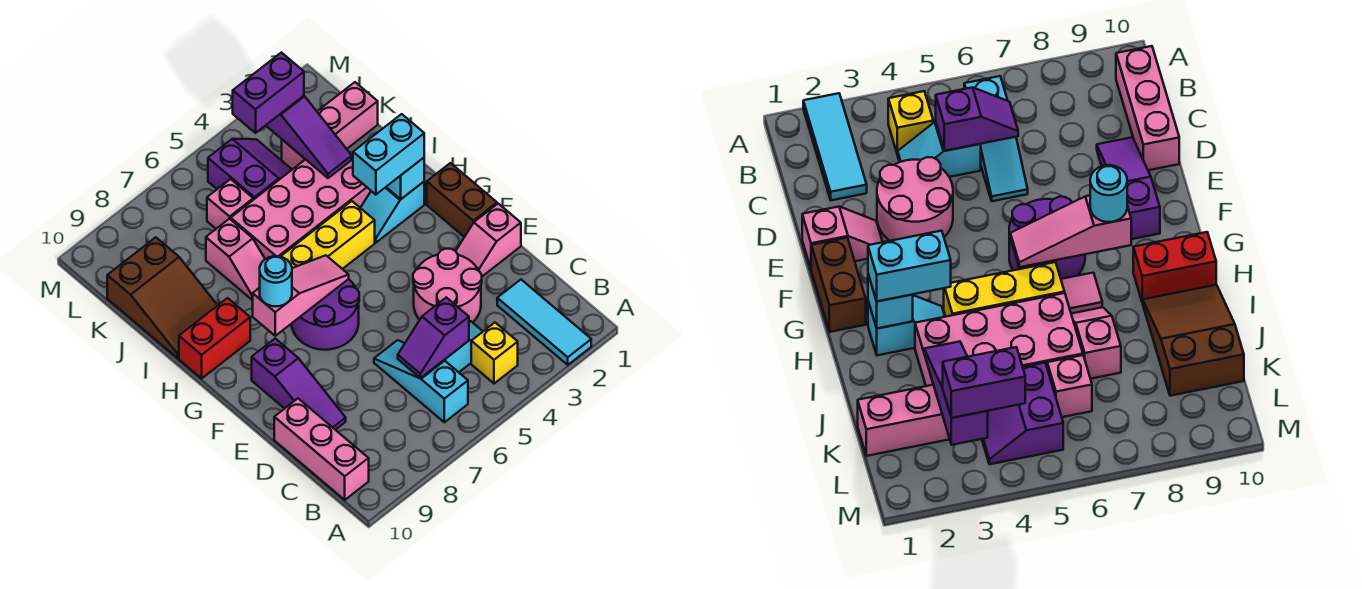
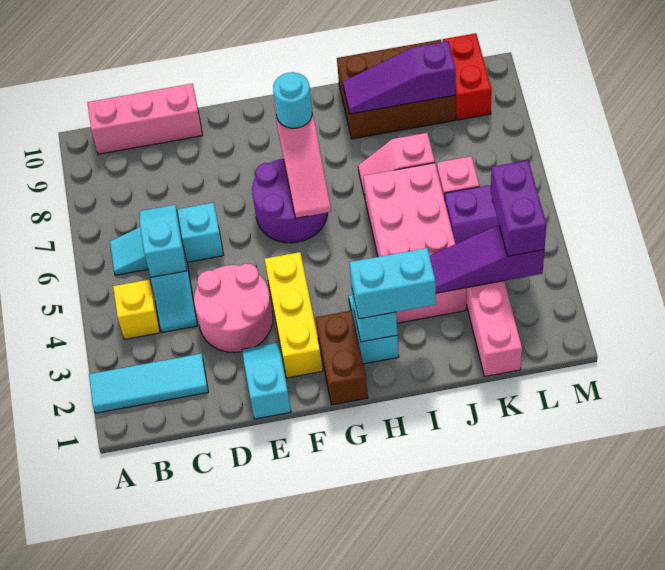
cyan 1x3 slope [374,340,468,422] -> cyan 1x3 slope turned to [110,203,224,275]
purple 1x2 slope [398,297,469,378] -> cyan 1x2 slope [140,205,187,277]
purple 1x3 slope [252,339,346,430] -> purple 1x3 slope moved to [343,41,456,114]
pink 1x2 slope [456,204,521,276] -> cyan 1x2 slope [242,343,291,419]
brown 1x2 brick [427,163,497,237] -> brown 1x2 brick turned to [316,311,368,405]
cyan 1x2 brick [353,114,424,195] -> cyan 1x2 brick turned to [350,248,436,319]
yellow 1x3 brick [281,201,375,269] -> yellow 1x3 brick moved to [265,252,323,378]
pink 1x1 tile [1061,273,1102,314] -> none
red 1x2 brick [179,298,250,378] -> red 1x2 brick moved to [443,33,492,120]
brown 2x3 slope [107,237,218,358] -> brown 2x3 brick [337,40,456,139]

